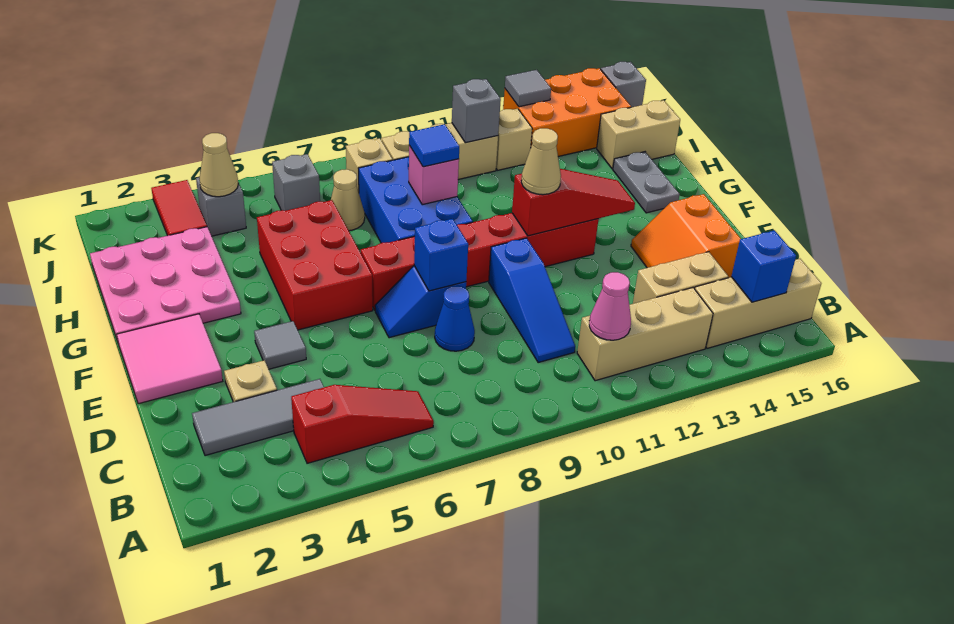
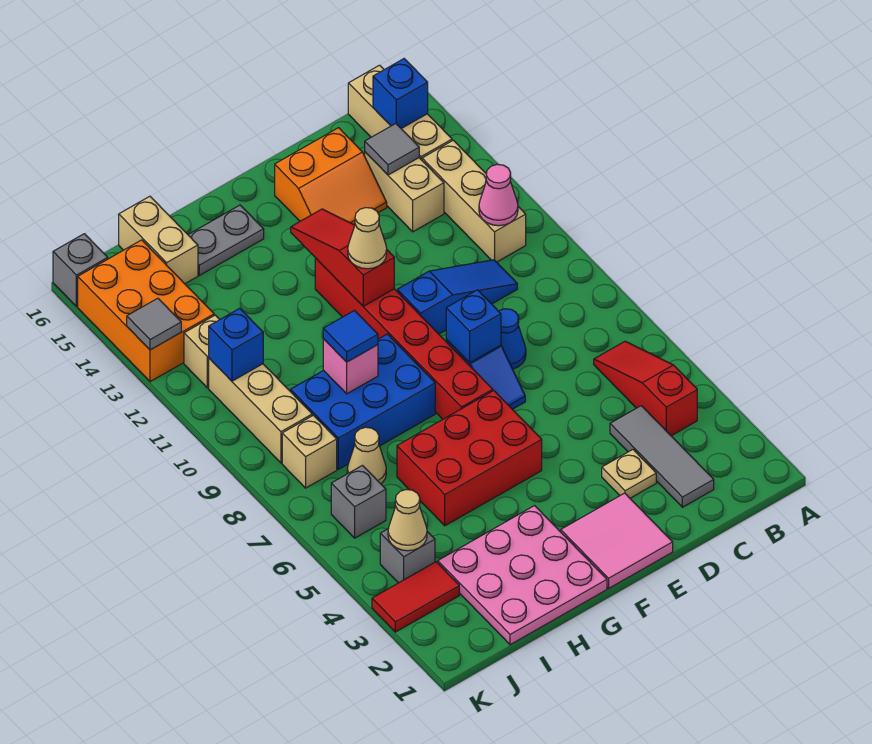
grey 1x1 tile [254,321,306,369] -> grey 1x1 tile moved to [365,124,419,175]
grey 1x1 brick [452,79,501,143] -> blue 1x1 brick [209,308,263,381]

